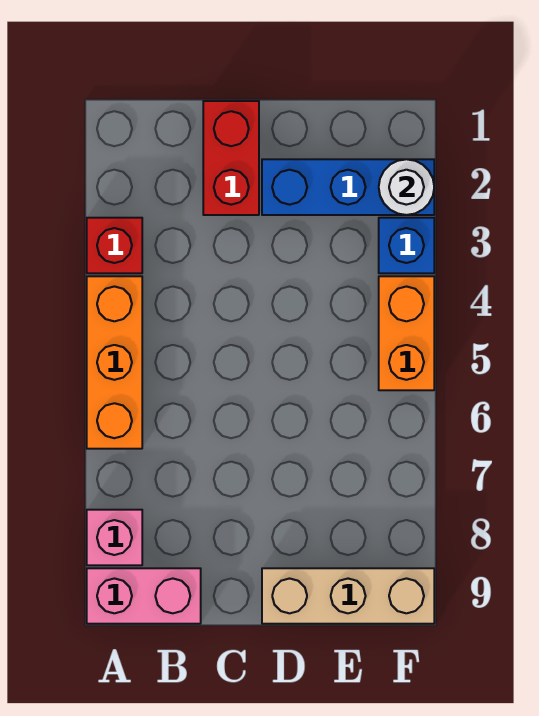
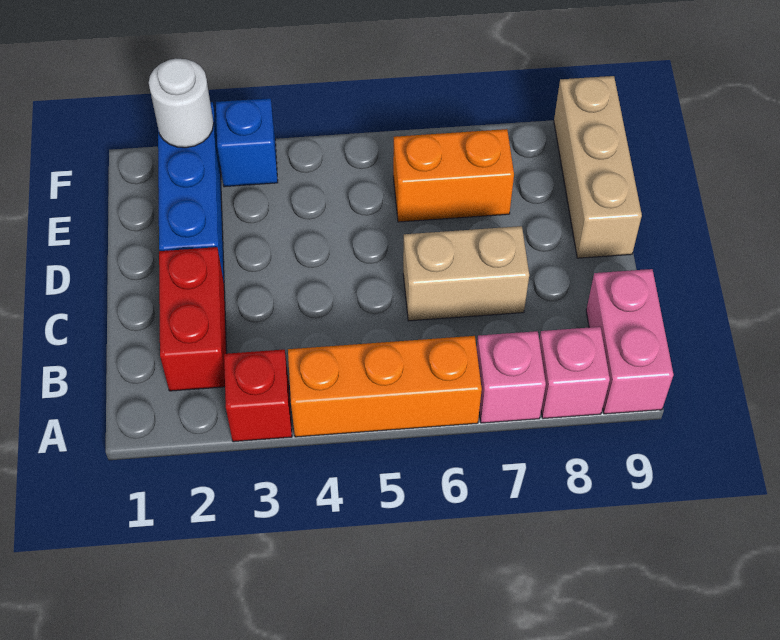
none -> pink 1x1 brick [477,331,546,423]
red 1x2 brick [203,101,259,215] -> red 1x2 brick turned to [159,247,227,391]
none -> tan 1x2 brick [403,226,529,321]
orange 1x2 brick [379,276,434,390] -> orange 1x2 brick moved to [393,129,514,222]

